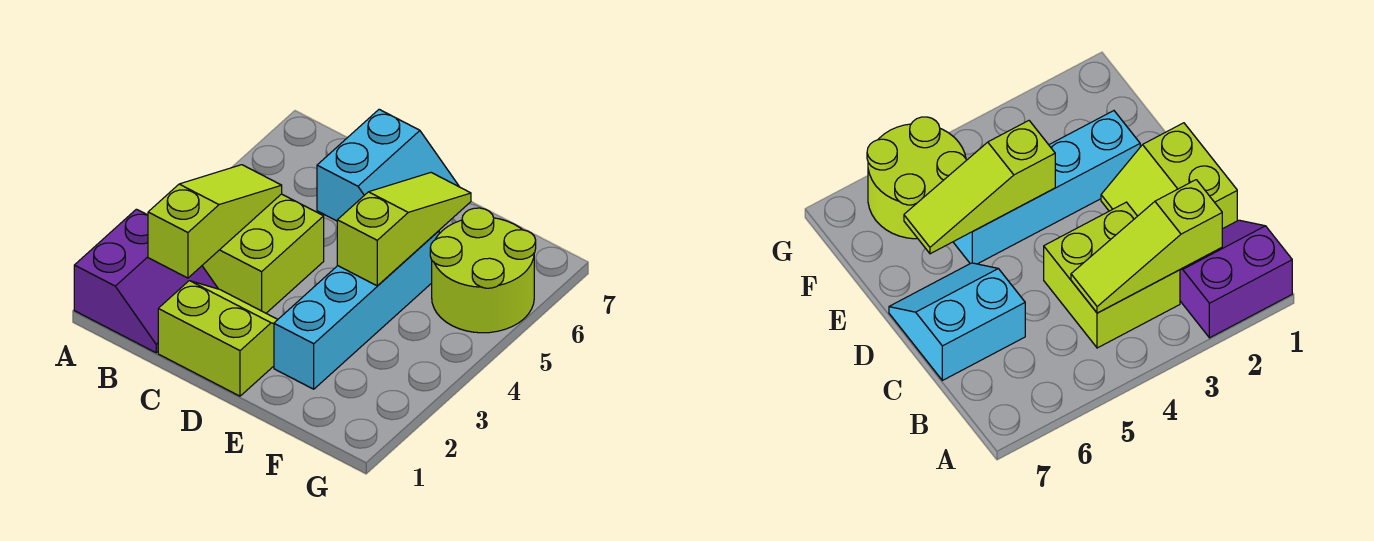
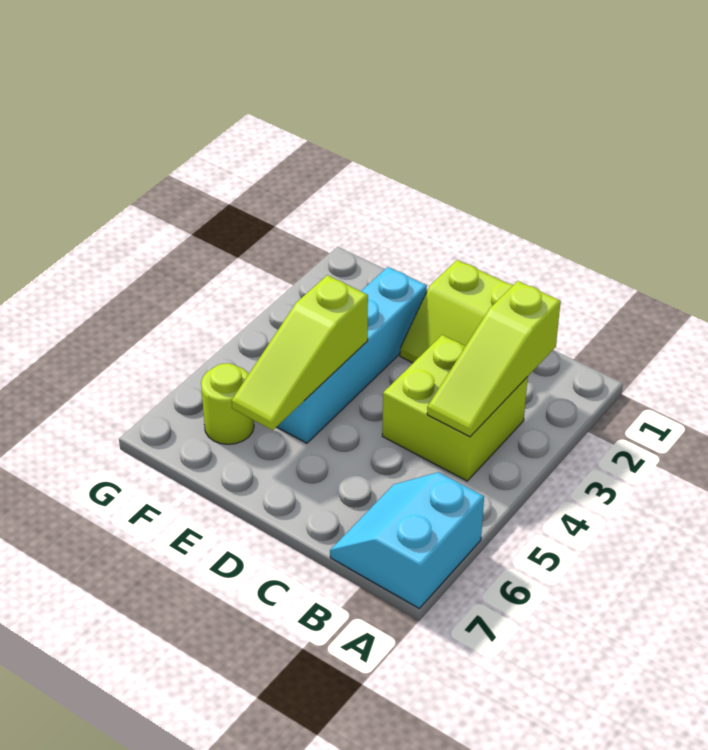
purple 2x2 slope [74,209,218,353] -> none
cyan 2x2 slope [317,109,459,221] -> cyan 2x2 slope moved to [330,472,484,608]
lime 2x2 round brick [430,208,536,333] -> lime 1x1 round brick [201,363,254,444]

